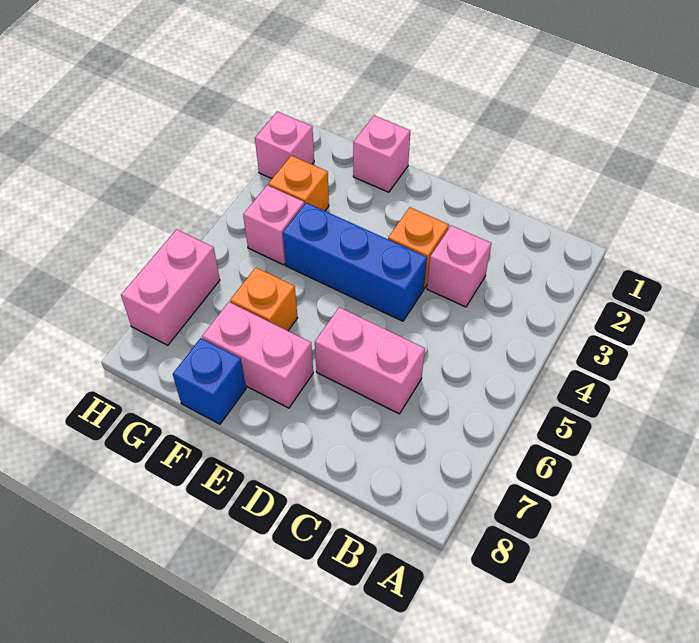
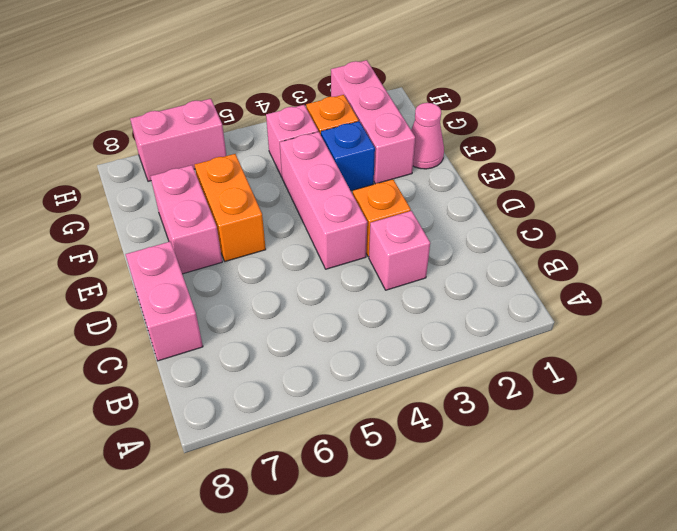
pink 1x2 brick [315,307,425,414] -> pink 1x2 brick moved to [126,241,203,361]
blue 1x3 brick [283,203,427,321] -> pink 1x3 brick [280,132,367,269]
pink 1x1 brick [353,116,410,192] -> pink 1x1 cone [411,103,444,169]
orange 1x1 brick [230,268,297,331] -> orange 1x2 brick [195,154,266,261]
blue 1x1 brick [173,338,246,424] -> blue 1x1 brick moved to [321,121,375,191]
pink 1x1 brick [255,111,314,179] -> pink 1x3 brick [331,60,415,184]

